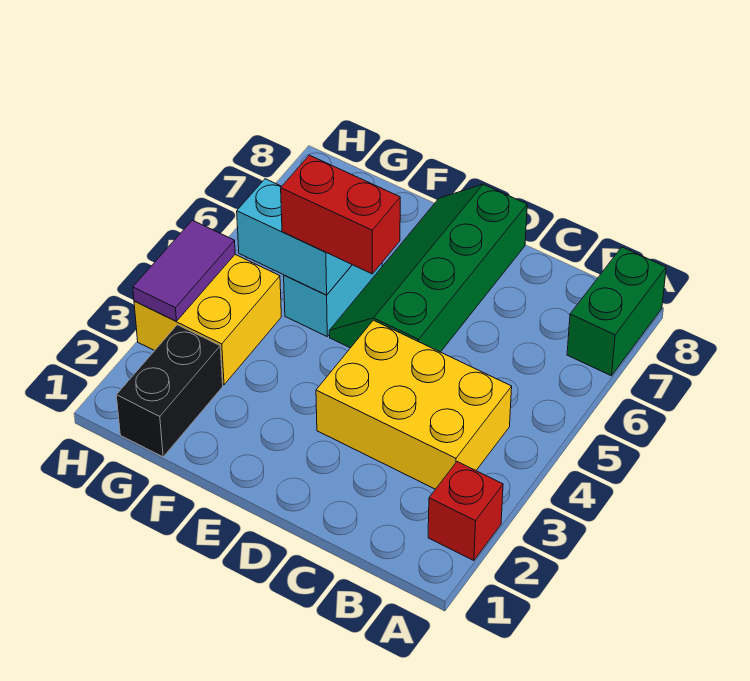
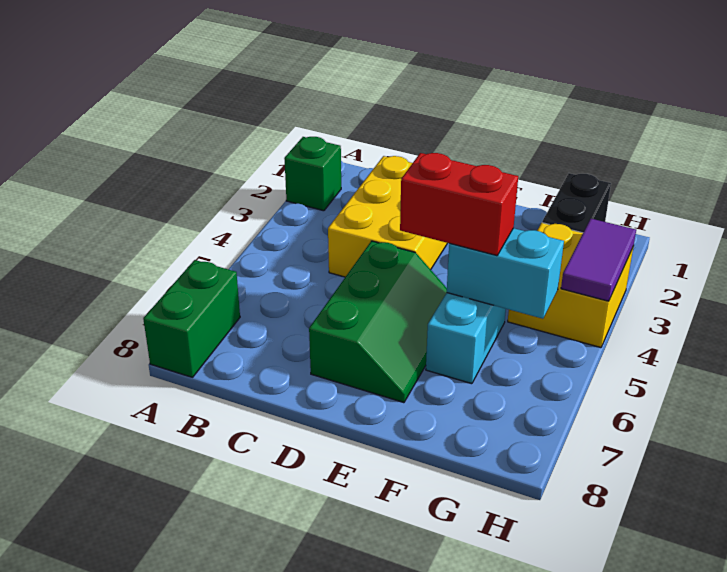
red 1x1 brick [428,462,503,561] -> green 1x1 brick [284,137,341,211]
yellow 2x3 brick [316,320,512,489] -> yellow 2x3 brick turned to [328,156,447,277]
green 2x4 slope [329,184,527,352] -> green 2x3 slope [309,241,447,403]

